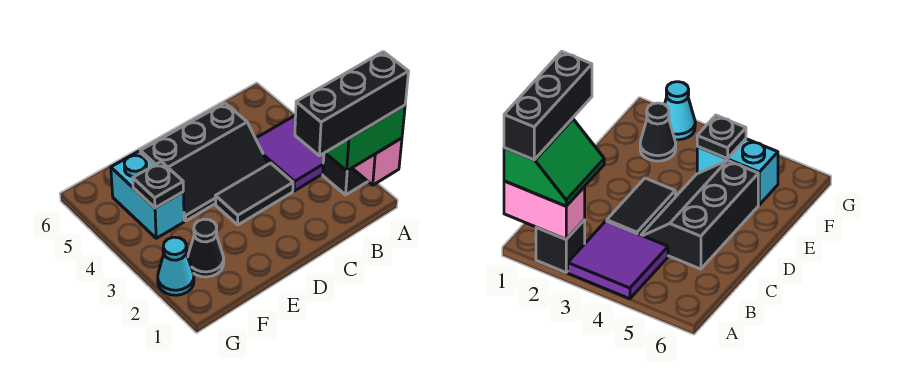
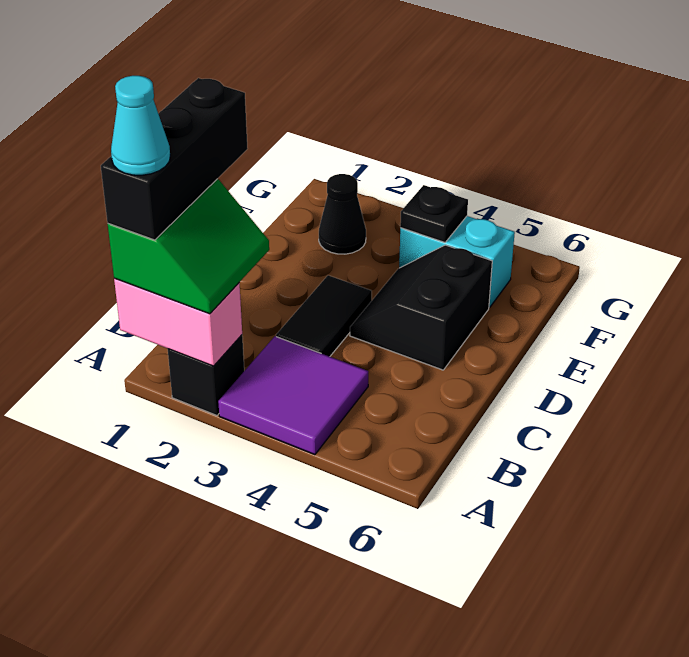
black 2x3 slope [140,103,268,221] -> black 2x2 slope [350,245,492,370]
cyan 1x1 cone [158,237,194,295] -> cyan 1x1 cone moved to [111,76,170,175]

